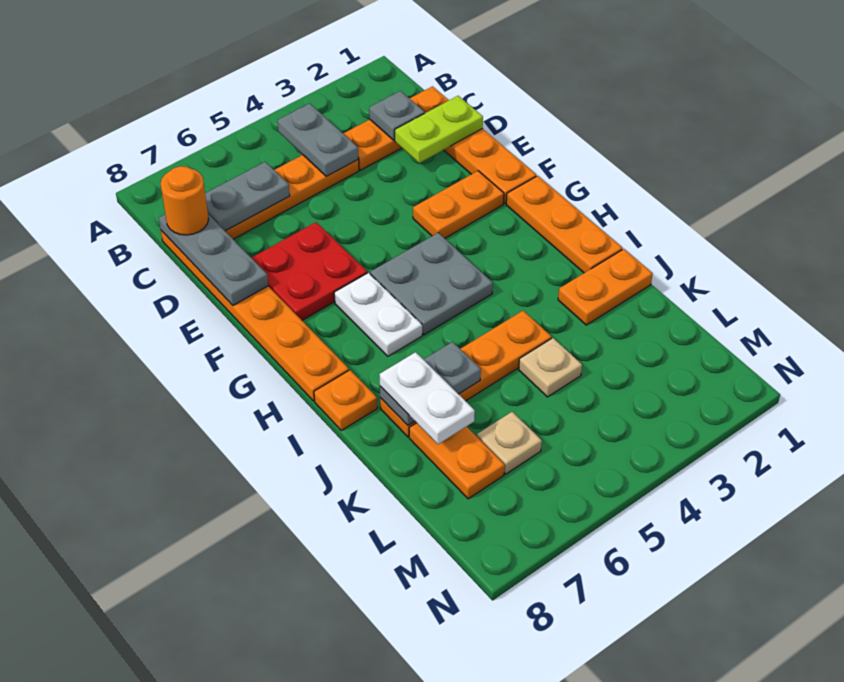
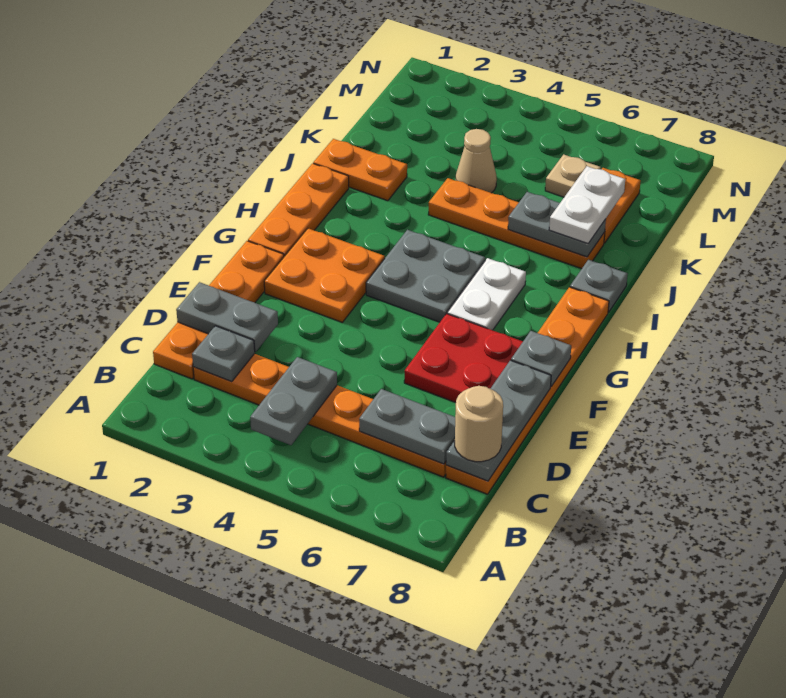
orange 1x1 round brick [161,166,209,235] -> tan 1x1 round brick [455,386,503,462]
lime 1x2 plate [395,96,483,163] -> grey 1x2 plate [176,282,278,352]
orange 1x2 plate [413,171,504,238] -> orange 2x2 plate [264,228,385,323]
none -> grey 1x1 plate [511,331,571,386]
orange 1x1 plate [314,370,377,430] -> grey 1x1 plate [570,260,628,312]
tan 1x1 plate [519,338,582,397] -> tan 1x1 cone [456,129,497,193]

